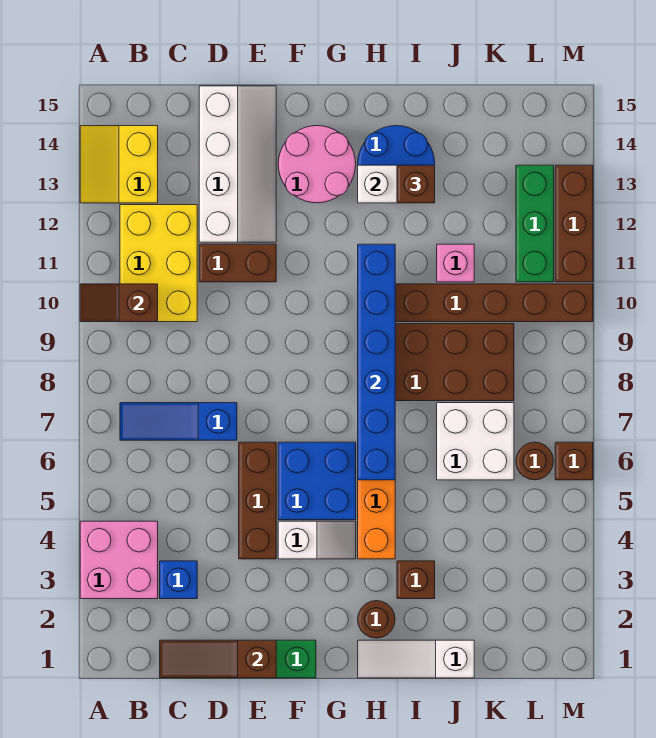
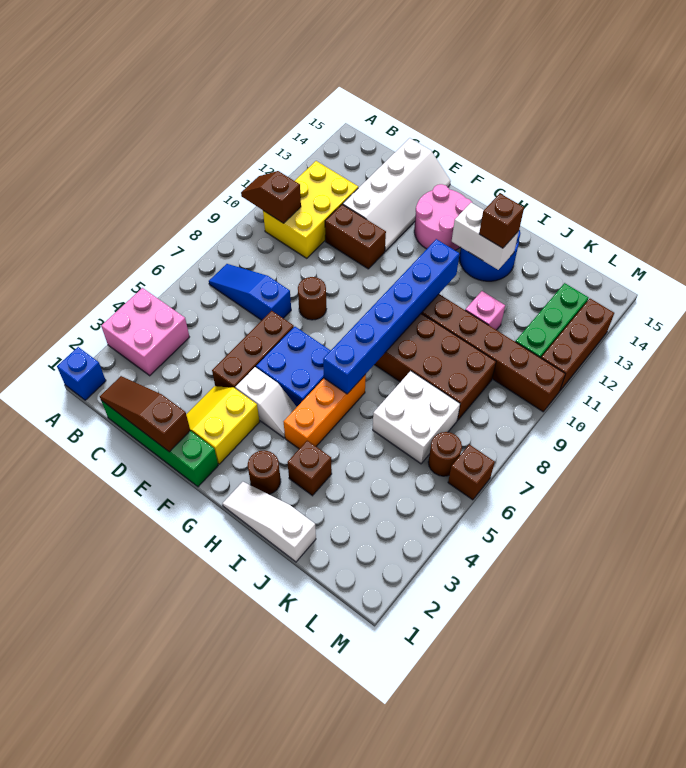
yellow 2x2 slope [80,126,158,203] -> yellow 2x2 slope moved to [186,386,259,464]
blue 1x1 brick [160,561,197,599] -> blue 1x1 brick moved to [57,347,106,400]
none -> brown 1x1 round brick [298,277,326,320]

